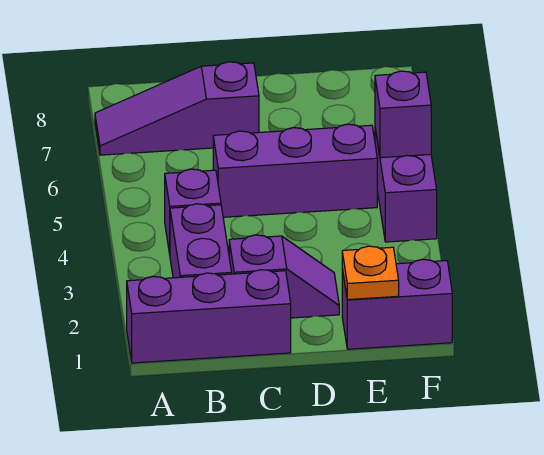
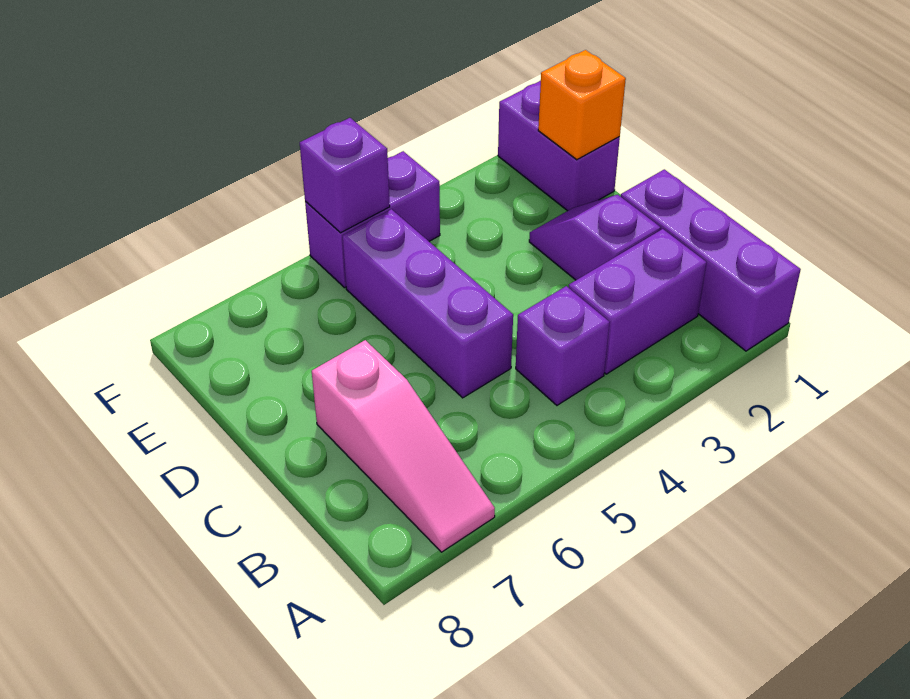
purple 1x3 slope [95,62,259,155] -> pink 1x3 slope [312,340,495,552]
orange 1x1 plate [342,246,399,300] -> orange 1x1 brick [538,50,626,160]

